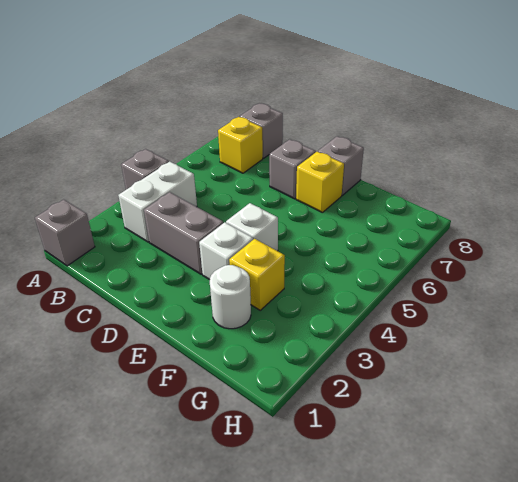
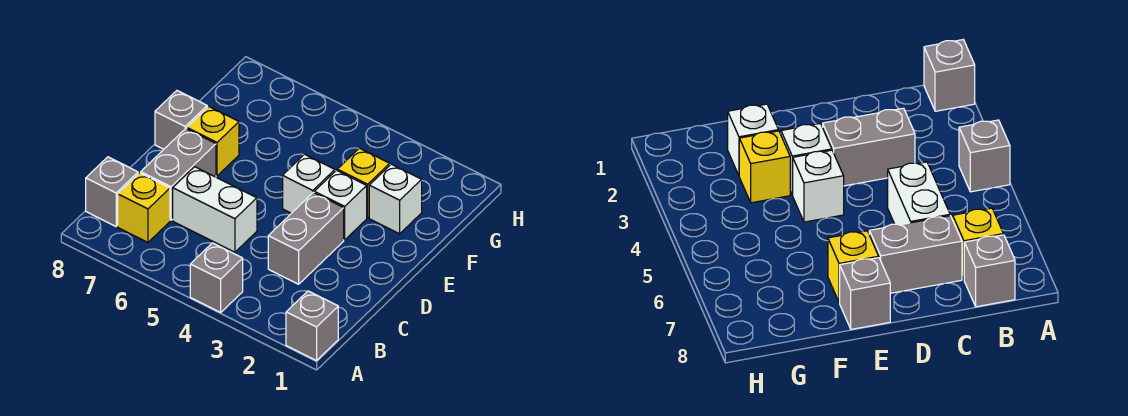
white 1x2 brick [118,162,197,242] -> white 1x2 brick moved to [173,167,257,252]
grey 1x1 brick [269,139,316,199] -> grey 1x2 brick [141,129,216,220]
white 1x1 round brick [210,265,251,329] -> white 1x1 brick [369,164,422,234]

